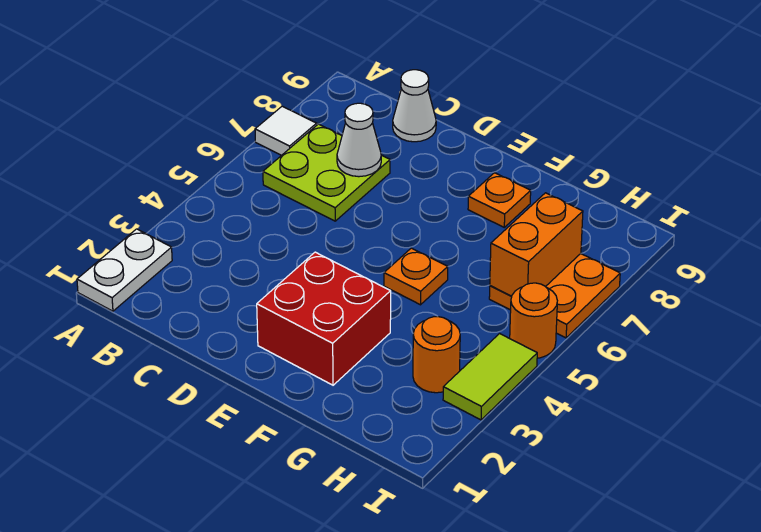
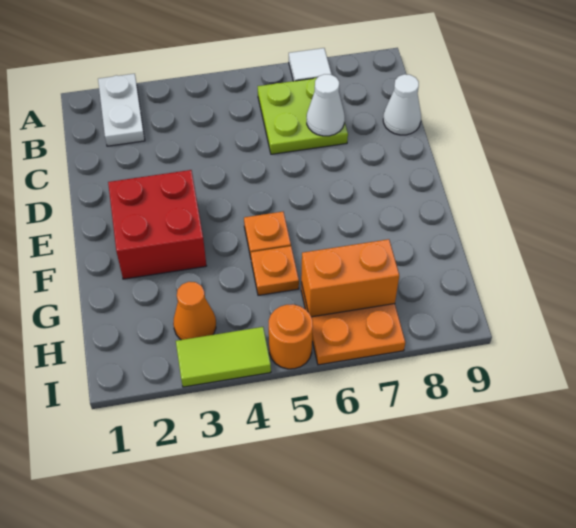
white 1x2 plate [77,229,172,311] -> white 1x2 plate turned to [98,74,145,146]
orange 1x1 plate [468,173,531,227] -> orange 1x1 plate moved to [251,246,299,295]
orange 1x1 round brick [413,317,460,393] -> orange 1x1 cone [173,282,216,340]

